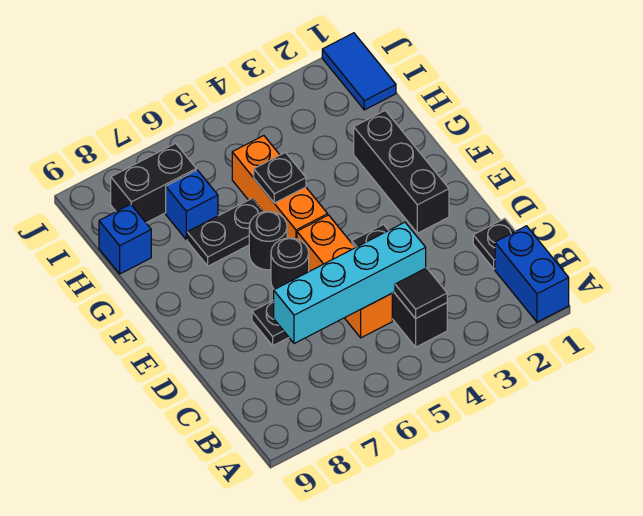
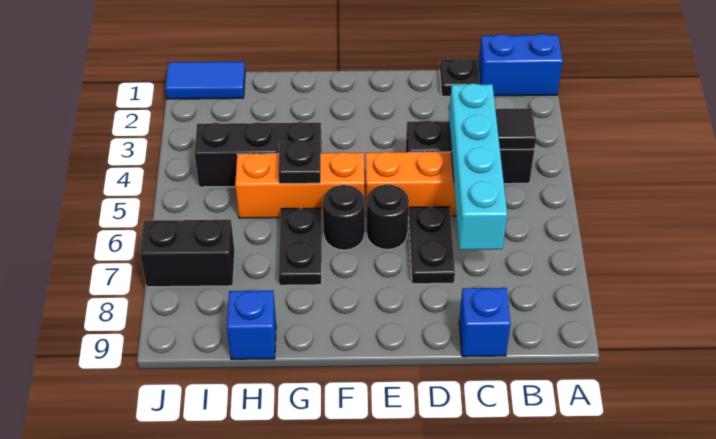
black 1x3 brick [354,111,449,233] -> black 1x3 brick moved to [194,122,322,187]
blue 1x1 brick [166,170,218,240] -> blue 1x1 brick moved to [459,288,511,357]
black 1x2 brick [111,143,196,223] -> black 1x2 brick turned to [140,220,235,287]

